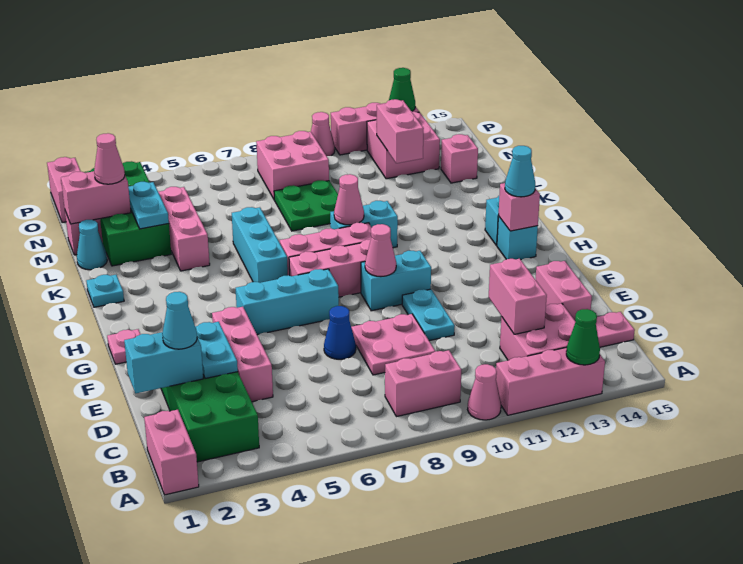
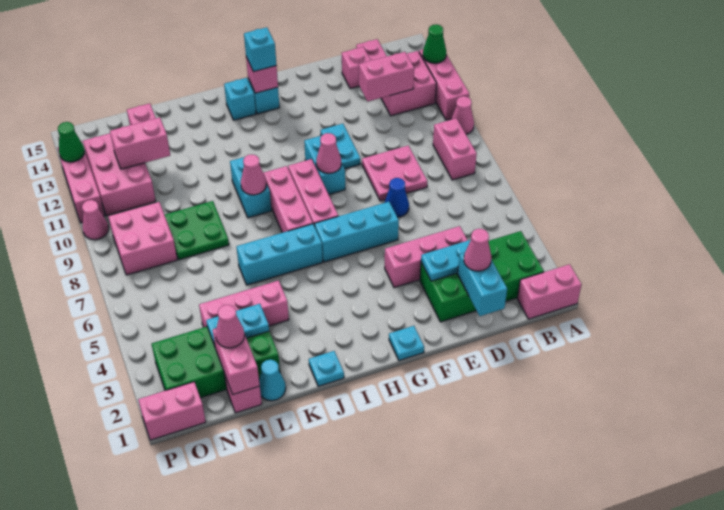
cyan 1x1 cone [162,292,197,349] -> pink 1x1 cone [464,229,491,271]
pink 1x2 brick [536,261,592,320] -> pink 1x1 brick [341,47,371,89]
cyan 1x2 plate [402,289,455,341] -> cyan 1x2 plate turned to [321,124,360,169]
pink 1x1 plate [107,329,141,364] -> cyan 1x1 plate [389,326,424,361]
cyan 1x3 brick [236,269,339,335] -> cyan 1x3 brick turned to [314,202,399,262]
cyan 1x1 cone [505,146,535,197] -> cyan 1x1 brick [244,27,277,72]
pink 2x2 brick [367,111,440,179] -> pink 2x3 brick [83,133,156,216]

